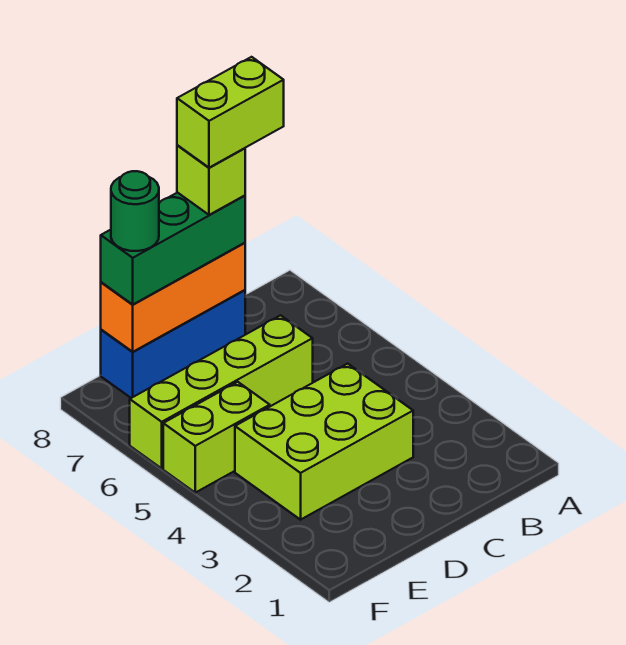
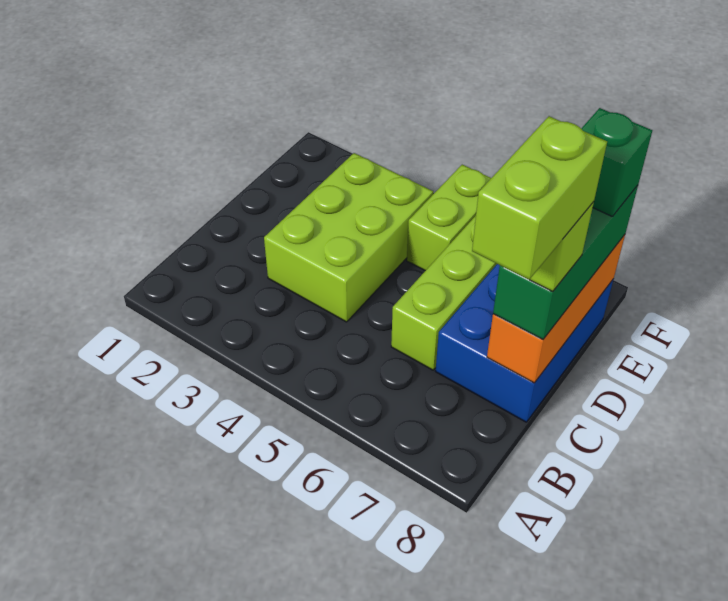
blue 1x3 brick [101,290,245,398] -> blue 2x3 brick [436,264,613,422]
green 1x1 round brick [111,171,159,251] -> green 1x1 brick [581,108,652,217]

